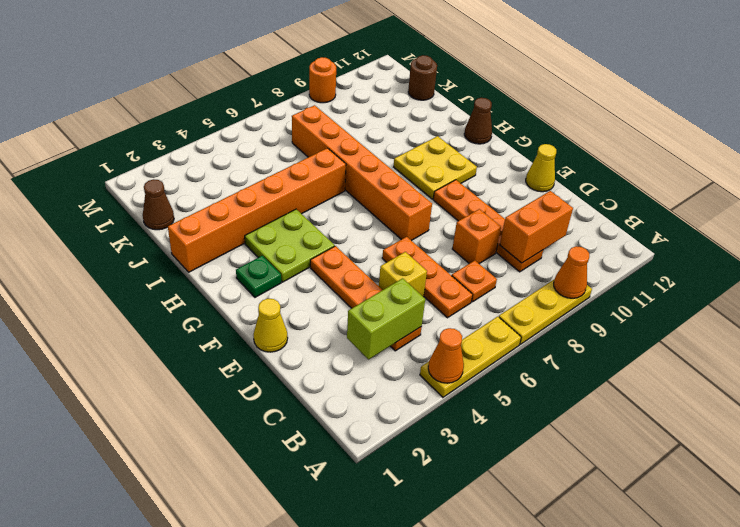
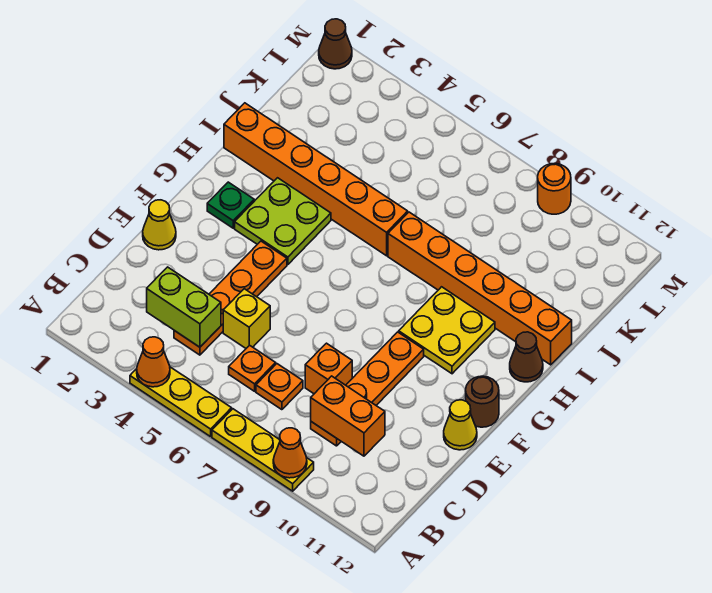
orange 1x3 plate [382,237,472,318] -> orange 1x1 plate [229,345,276,391]
orange 1x6 brick [292,105,432,241] -> orange 1x6 brick turned to [388,212,572,365]
brown 1x1 cone [143,179,174,230] -> brown 1x1 cone moved to [319,19,352,69]
brown 1x1 round brick [408,55,437,100] -> brown 1x1 round brick moved to [466,376,499,427]

